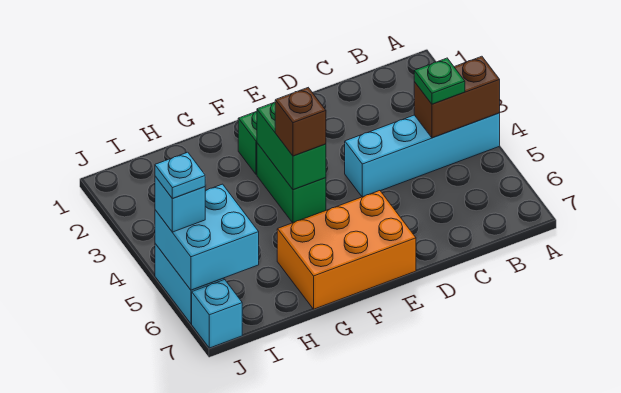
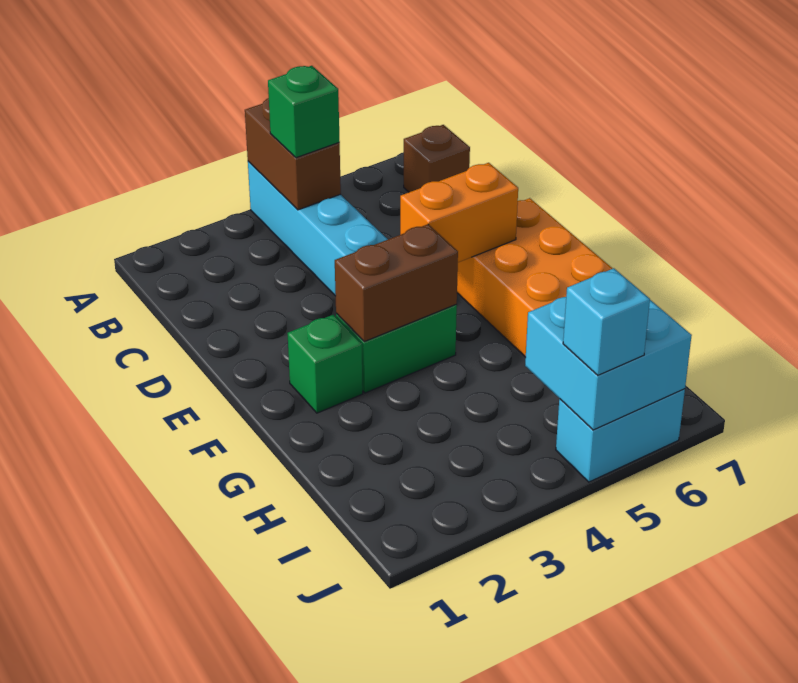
green 1x1 plate [414,58,465,104] -> green 1x1 brick [268,66,340,158]
none -> orange 1x2 brick [400,163,518,262]
green 1x2 brick [257,102,326,190] -> brown 1x2 brick [335,224,458,342]
brown 1x1 brick [275,88,326,156] -> brown 1x1 brick moved to [404,125,470,192]
cyan 1x1 plate [155,152,205,199] -> none
cyan 1x1 brick [192,280,242,348] -> none

